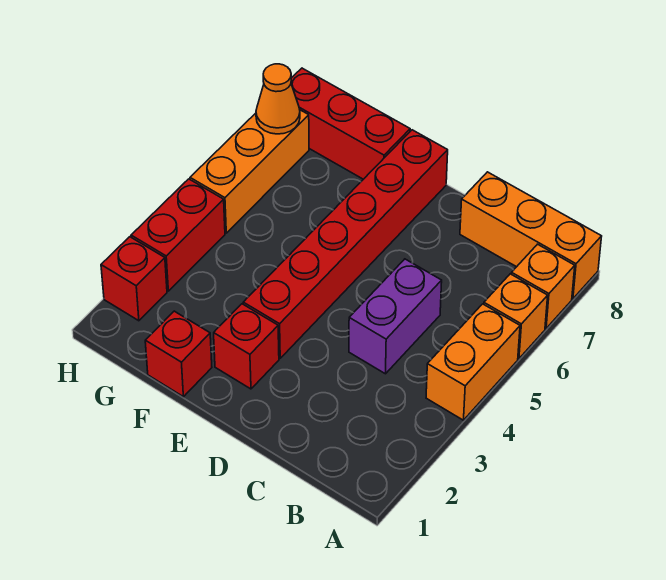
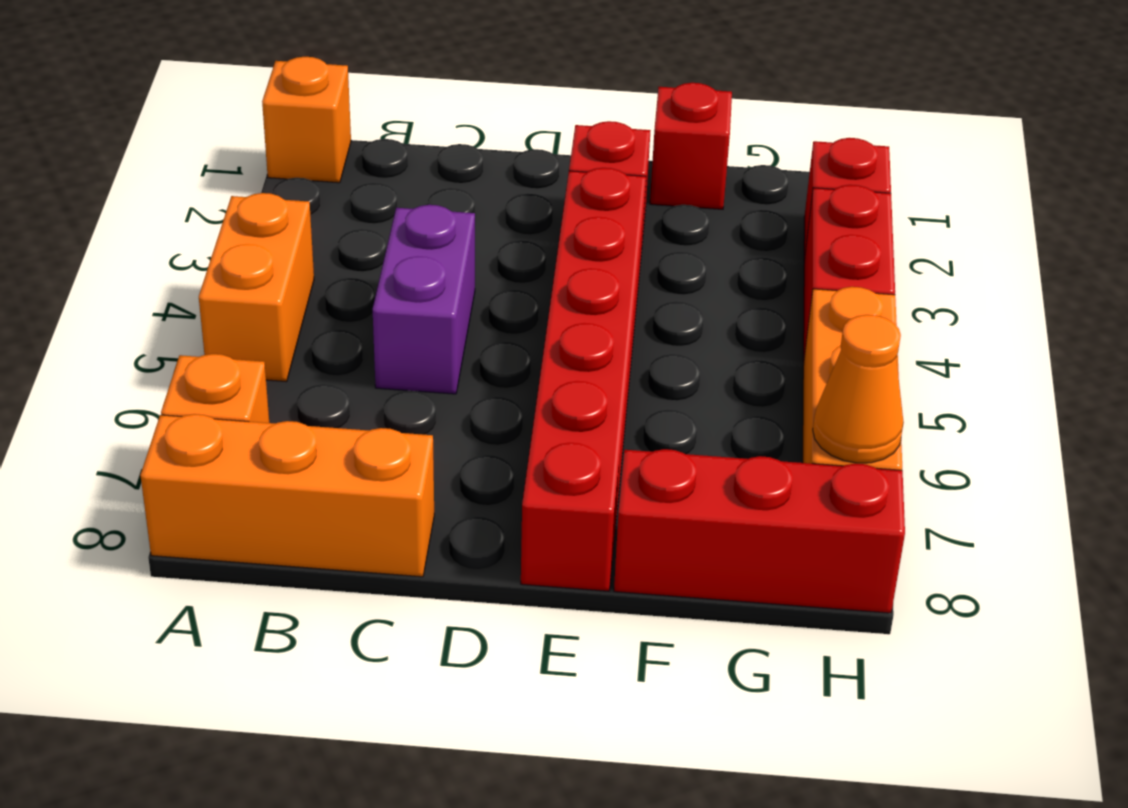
orange 1x1 brick [484,274,548,359] -> orange 1x1 brick moved to [262,57,351,183]

